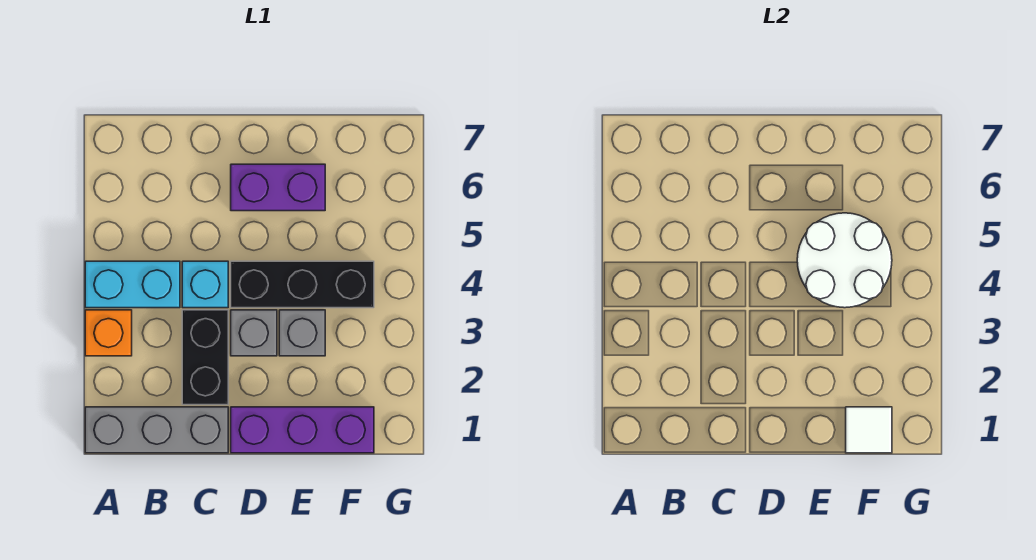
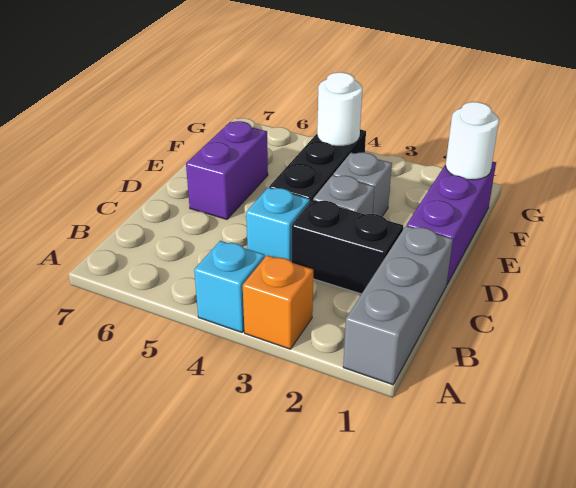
cyan 1x2 brick [85,261,180,308] -> cyan 1x1 brick [194,241,265,332]
white 2x2 round brick [797,213,892,308] -> white 1x1 round brick [317,72,362,146]
white 1x1 tile [846,407,892,453] -> white 1x1 round brick [446,102,499,180]

